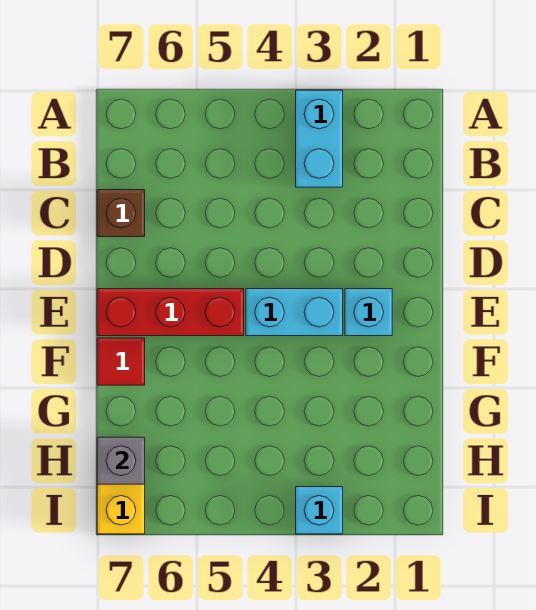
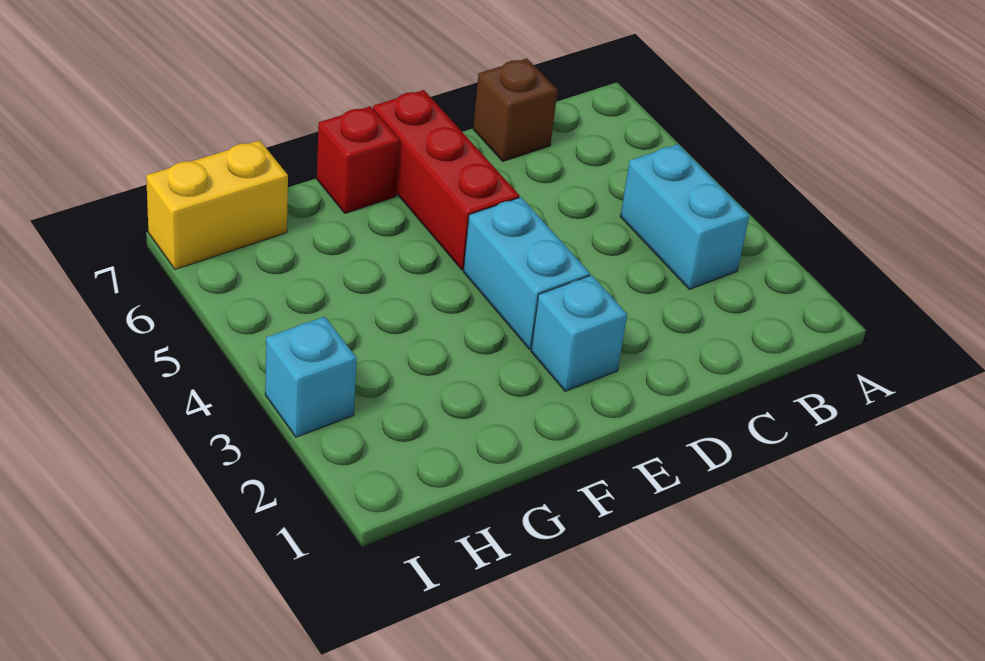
cyan 1x2 brick [296,90,343,187] -> cyan 1x2 brick turned to [620,144,750,289]
red 1x1 tile [97,338,145,385] -> red 1x1 brick [317,106,400,213]
grey 1x1 brick [97,437,145,484] -> none

